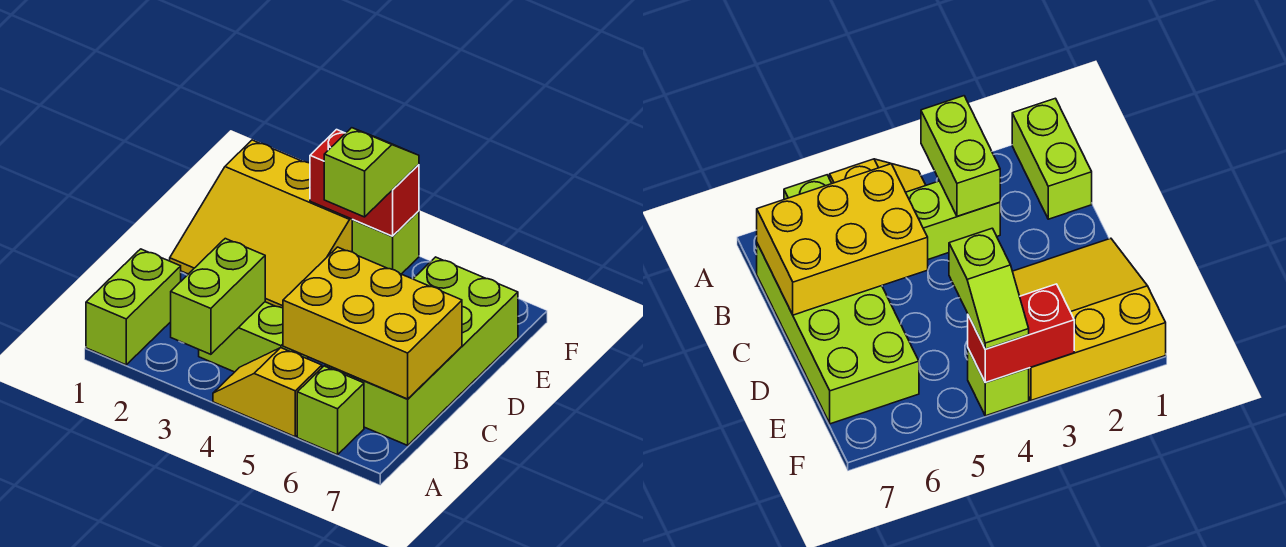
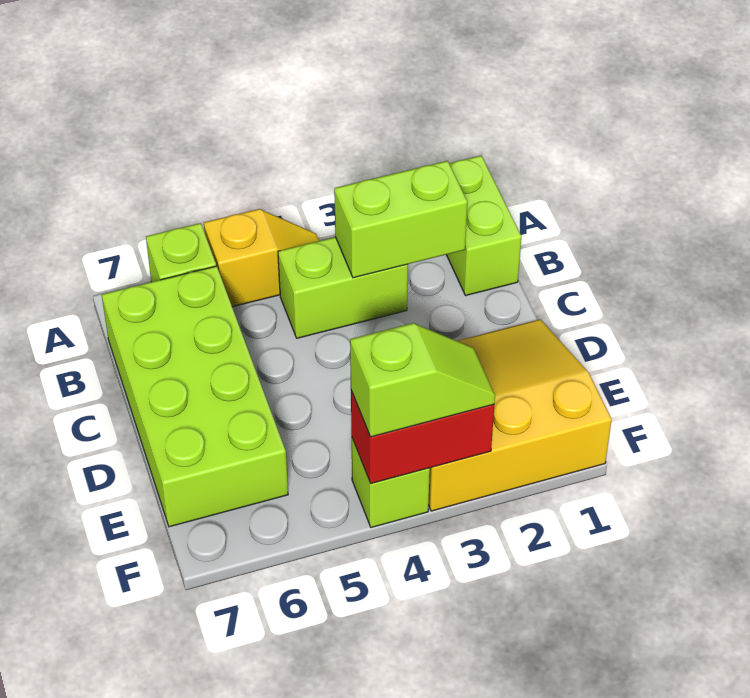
lime 1x2 brick [171,239,265,354] -> lime 1x2 brick turned to [334,161,467,278]
yellow 2x3 brick [283,247,462,399] -> none
lime 1x2 slope [324,128,419,217] -> lime 1x2 slope turned to [350,323,495,437]

